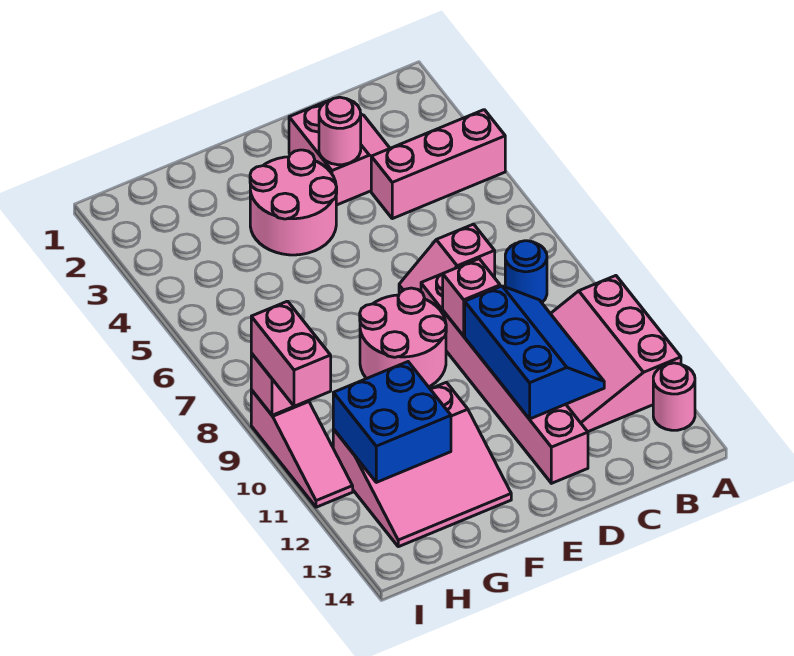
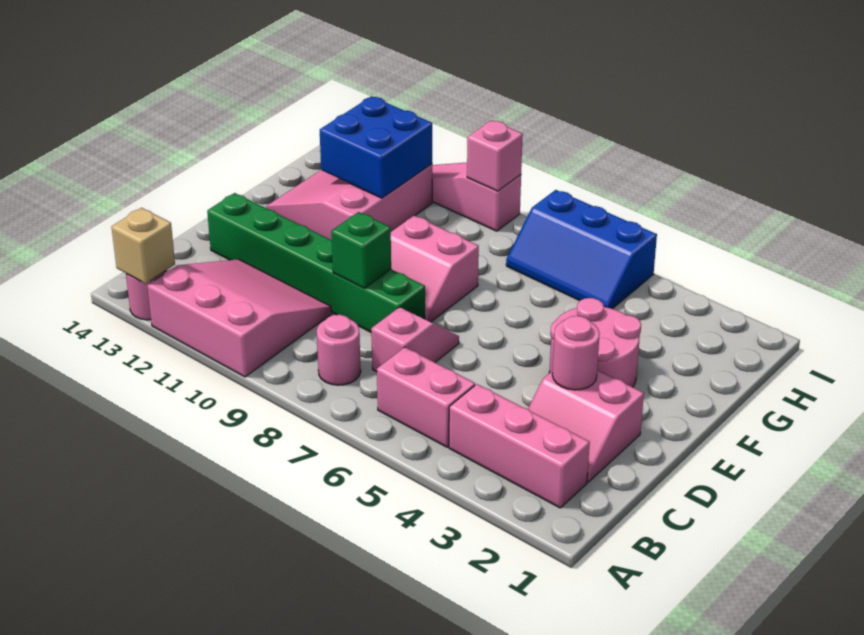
pink 1x3 brick [371,110,505,219] -> pink 1x3 brick turned to [449,384,590,508]
none -> tan 1x1 brick [111,208,175,284]
blue 1x1 round brick [505,241,547,302] -> pink 1x1 round brick [317,315,361,385]
blue 2x3 slope [465,286,604,419] -> blue 2x3 slope moved to [506,190,657,309]
pink 1x6 brick [421,274,588,483] -> green 1x6 brick [207,193,425,332]
pink 1x1 brick [443,259,500,336] -> green 1x1 brick [331,212,391,288]
pink 2x2 round brick [360,288,446,387] -> pink 2x2 slope [391,216,479,322]
pink 1x2 brick [251,301,331,406] -> pink 1x2 brick moved to [377,347,475,447]

